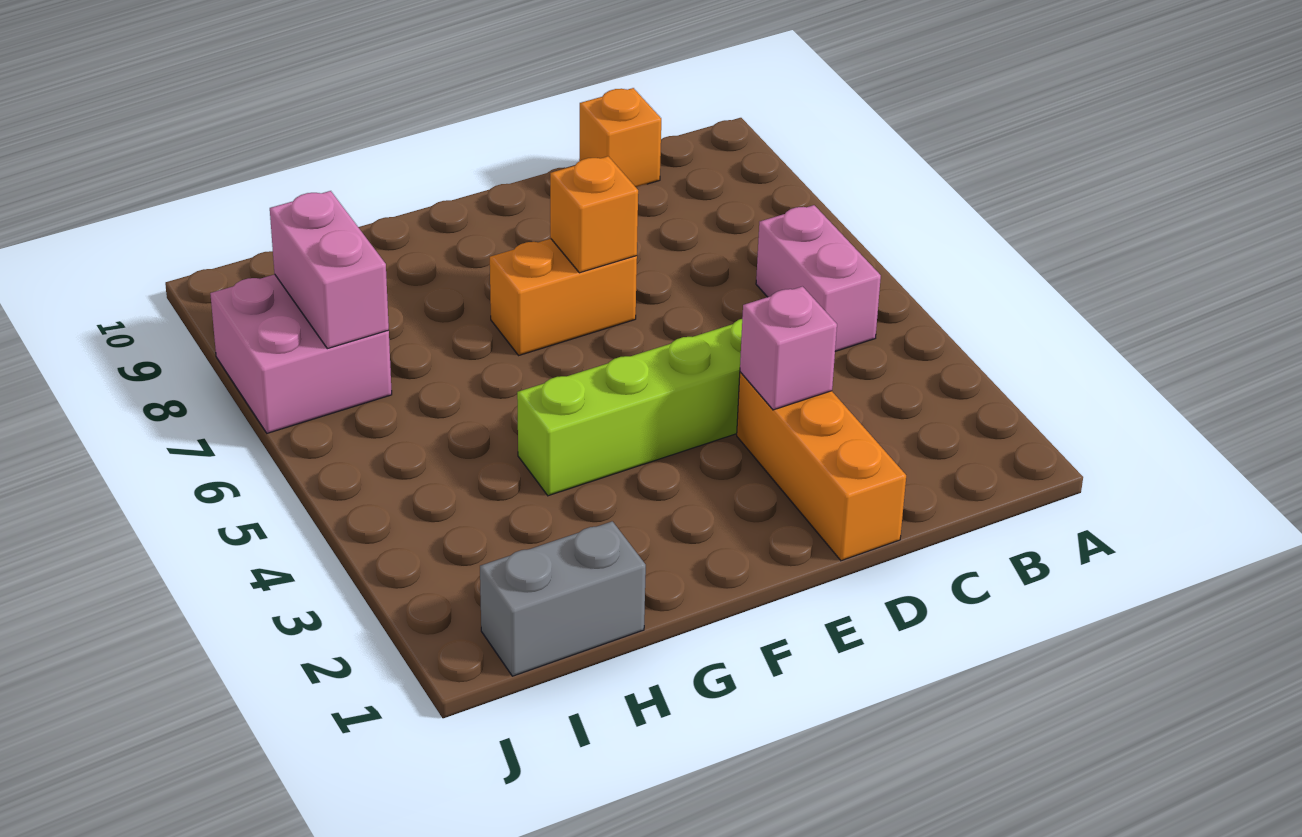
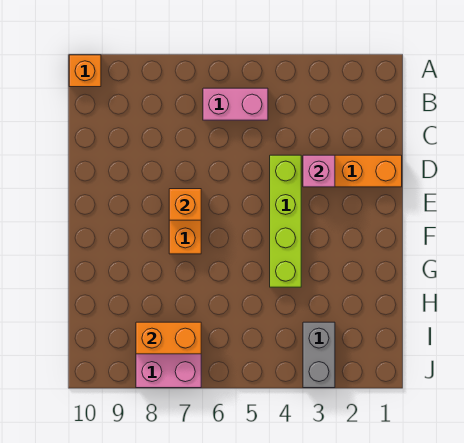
orange 1x1 brick [579,88,661,187] -> orange 1x1 brick moved to [69,55,101,87]
grey 1x2 brick [480,521,646,676] -> grey 1x2 brick moved to [303,322,335,388]
pink 1x2 brick [270,191,389,349] -> orange 1x2 brick [136,322,201,354]

